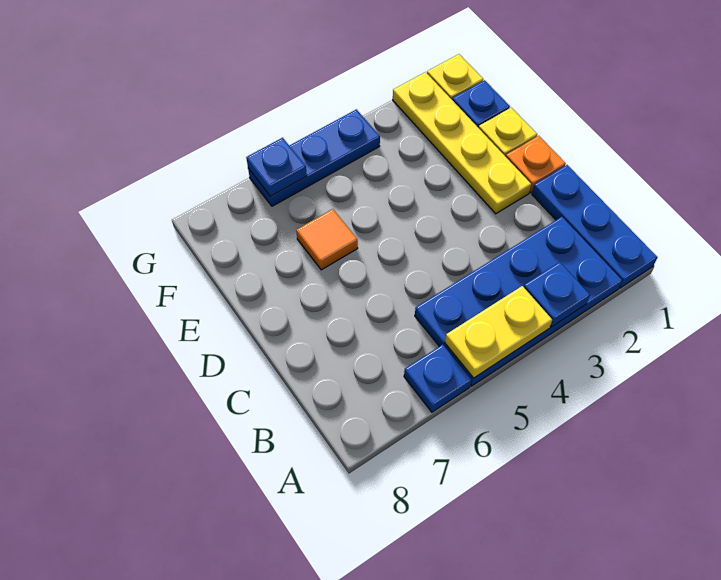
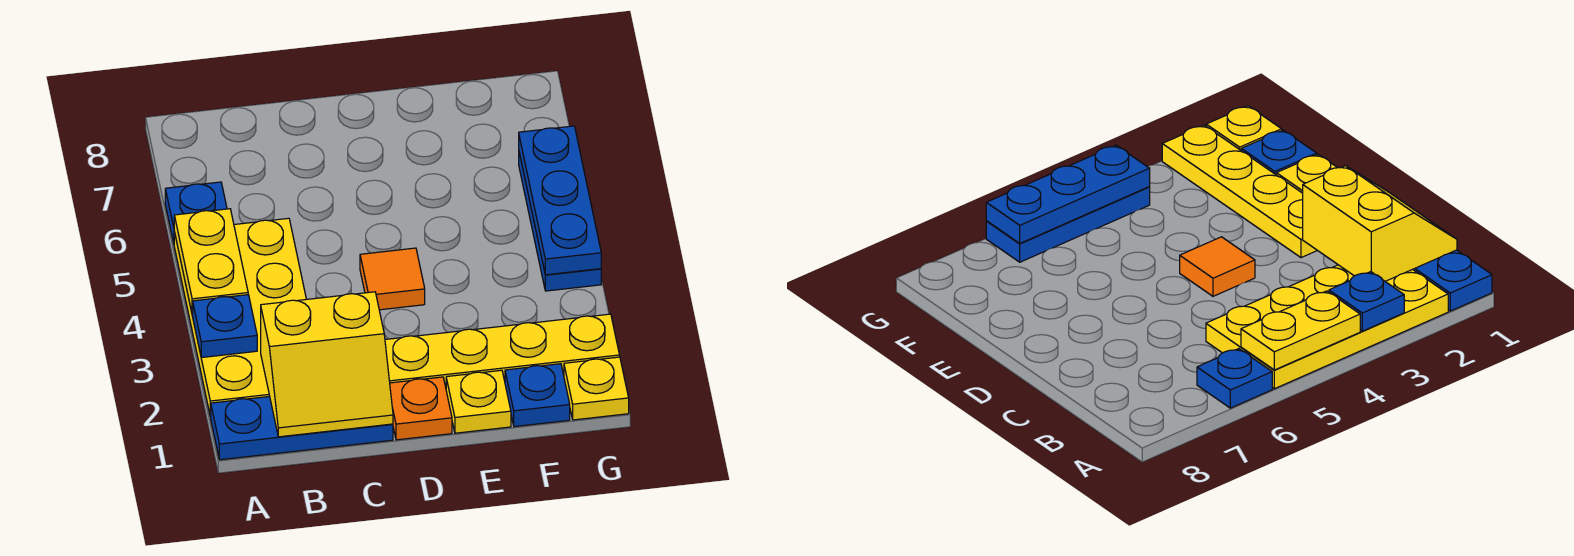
blue 2x4 plate [415,217,622,386] -> yellow 2x4 plate [174,218,306,416]
none -> yellow 2x2 slope [261,292,393,437]
orange 1x1 tile [296,209,358,270] -> orange 1x1 tile moved to [360,248,425,310]
blue 1x1 plate [246,138,307,196] -> blue 1x3 plate [519,126,601,275]

